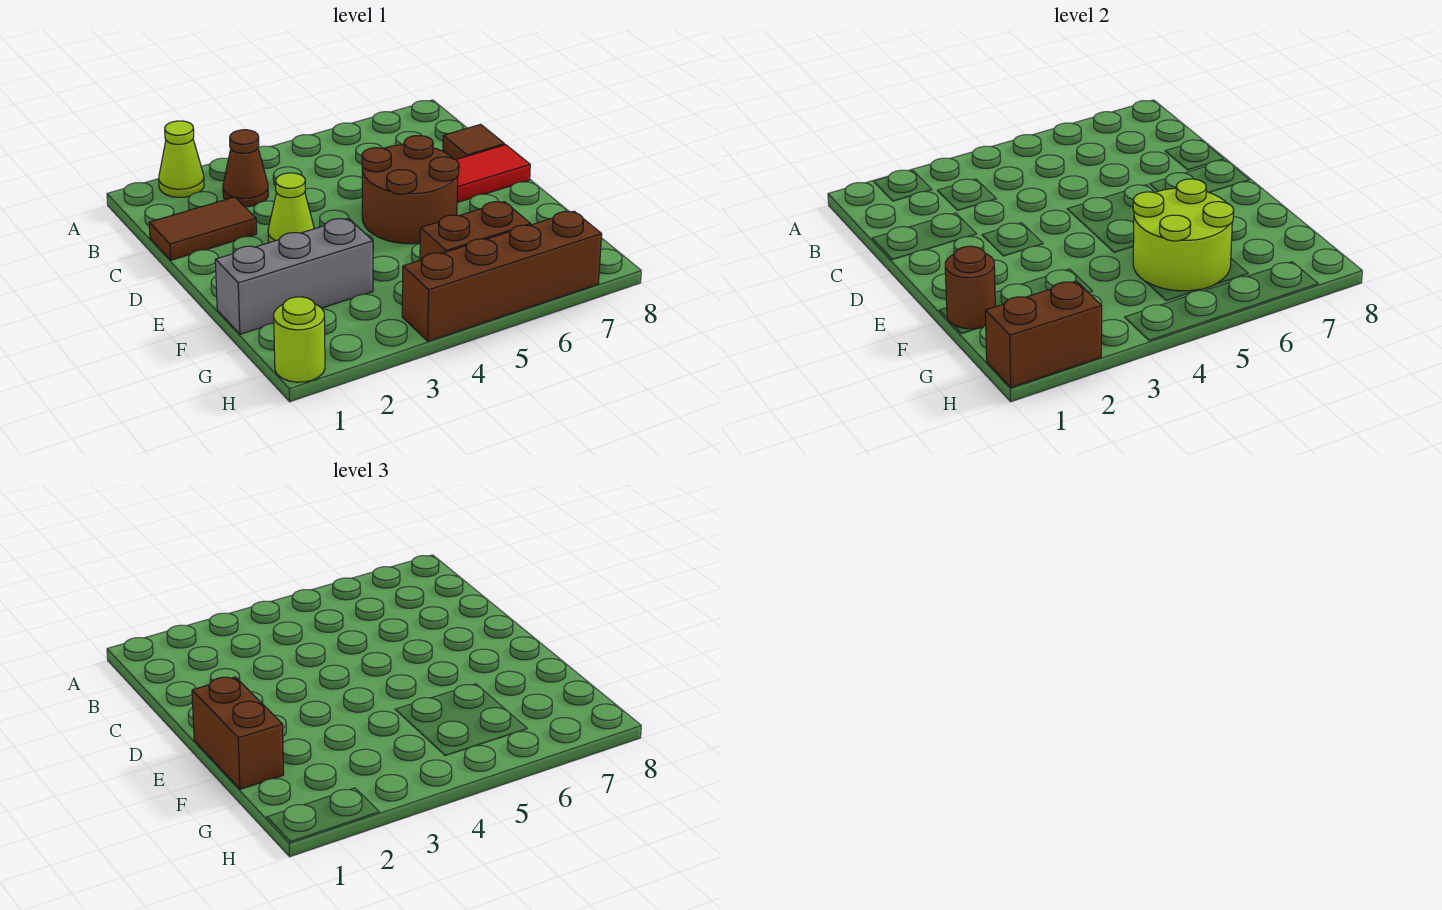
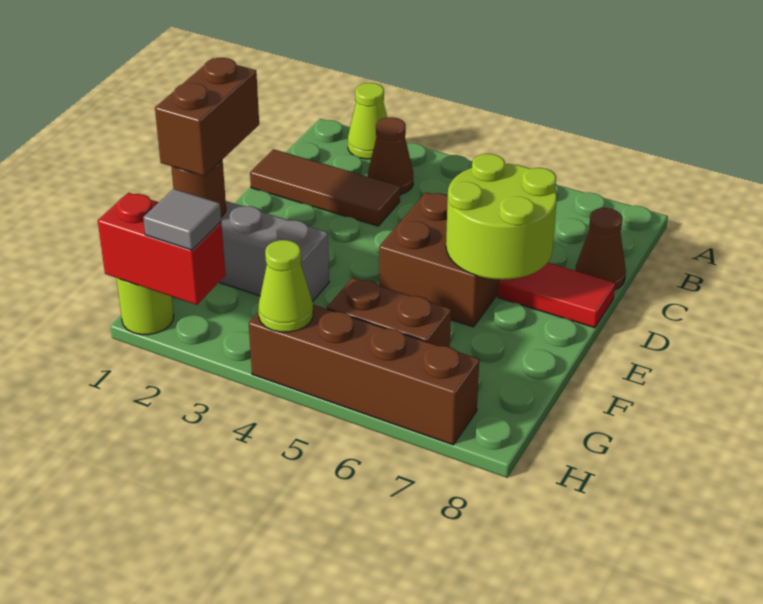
brown 1x2 tile [149,197,257,260] -> brown 1x3 tile [250,149,400,226]
brown 1x1 tile [443,124,505,160] -> brown 1x1 cone [575,208,626,290]
lime 1x1 cone [268,173,314,243] -> lime 1x1 cone moved to [258,240,313,332]
brown 2x2 round brick [362,136,459,244] -> brown 2x2 brick [379,192,500,327]
lime 2x2 round brick [1133,179,1234,291] -> lime 2x2 round brick moved to [446,154,557,280]
brown 1x2 brick [985,281,1102,388] -> red 1x2 brick [98,193,225,305]
none -> grey 1x1 tile [143,189,221,250]

